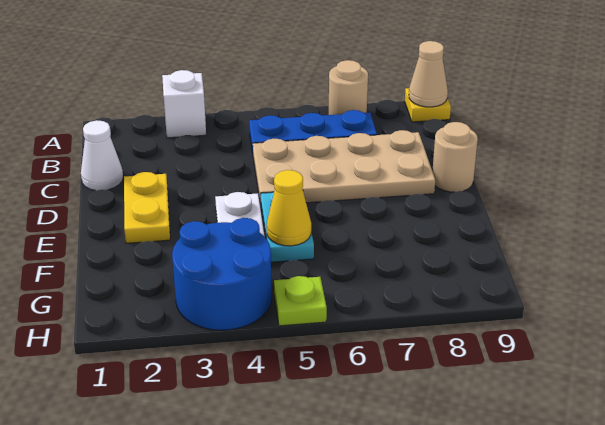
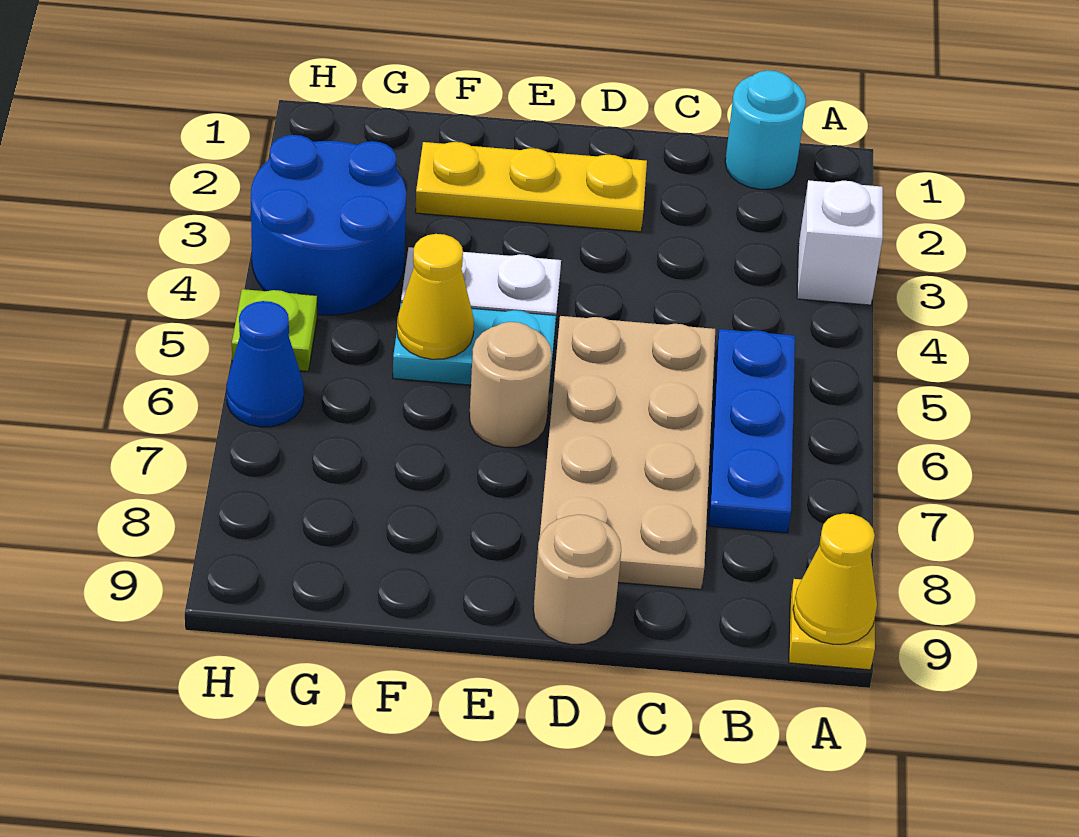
tan 1x1 round brick [329,60,368,115] -> tan 1x1 round brick moved to [469,322,552,447]
tan 1x1 cone [409,41,448,107] -> yellow 1x1 cone [793,513,877,644]
none -> cyan 1x1 round brick [725,70,806,189]
white 1x1 cone [81,120,123,191] -> none
yellow 1x2 plate [124,172,170,243] -> yellow 1x3 plate [415,142,647,232]
none -> blue 1x1 cone [226,301,304,427]

